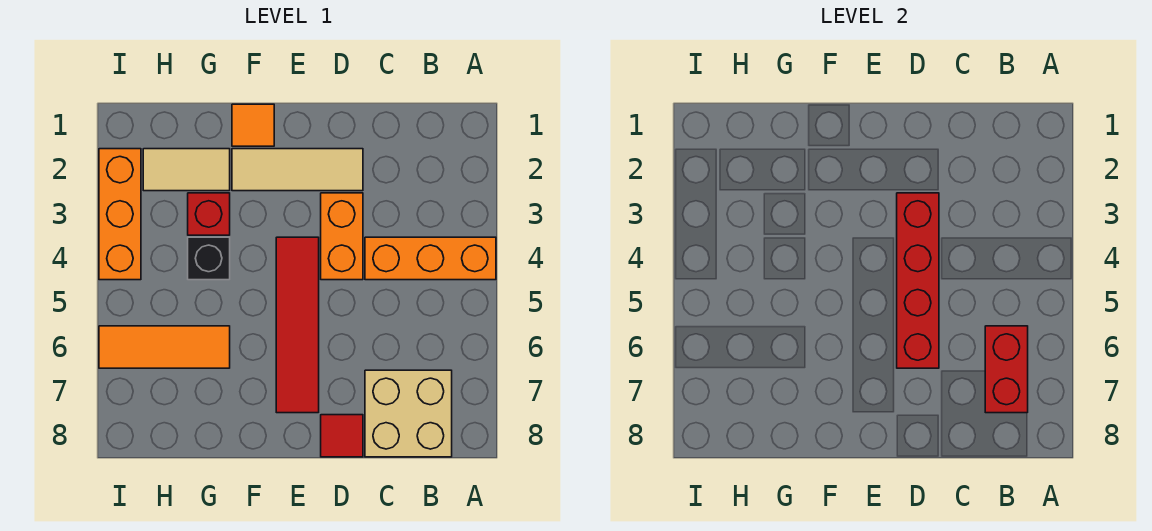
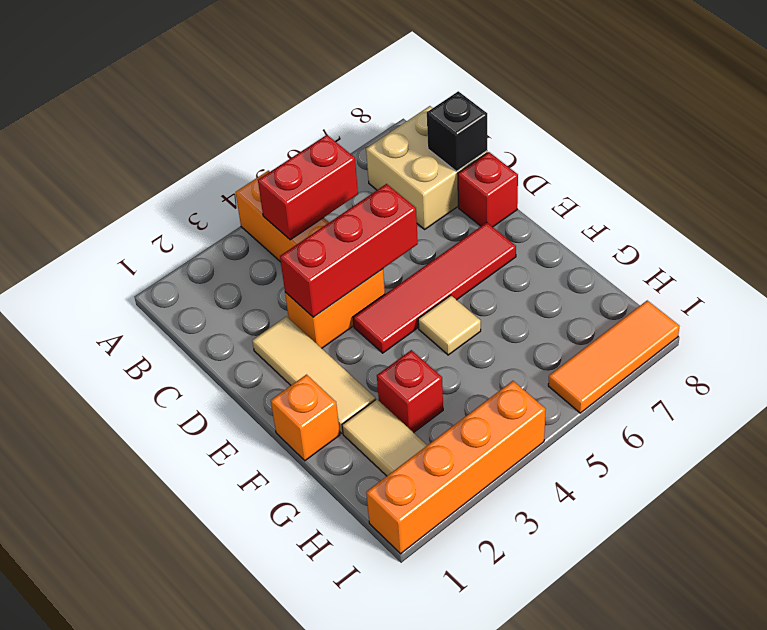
red 1x2 brick [985,326,1028,413] -> red 1x2 brick moved to [258,135,358,240]
red 1x4 brick [897,193,939,368] -> red 1x3 brick [280,184,418,317]
red 1x1 tile [321,415,363,457] -> red 1x1 brick [458,152,518,227]
orange 1x1 tile [232,104,274,146] -> orange 1x1 brick [271,375,340,461]
none -> tan 1x1 tile [418,295,481,355]
black 1x1 brick [188,237,230,280] -> black 1x1 brick moved to [427,91,487,171]
orange 1x3 tile [99,326,230,368] -> orange 1x3 tile turned to [548,300,680,413]
orange 1x3 brick [99,149,141,280] -> orange 1x4 brick [366,381,546,554]

